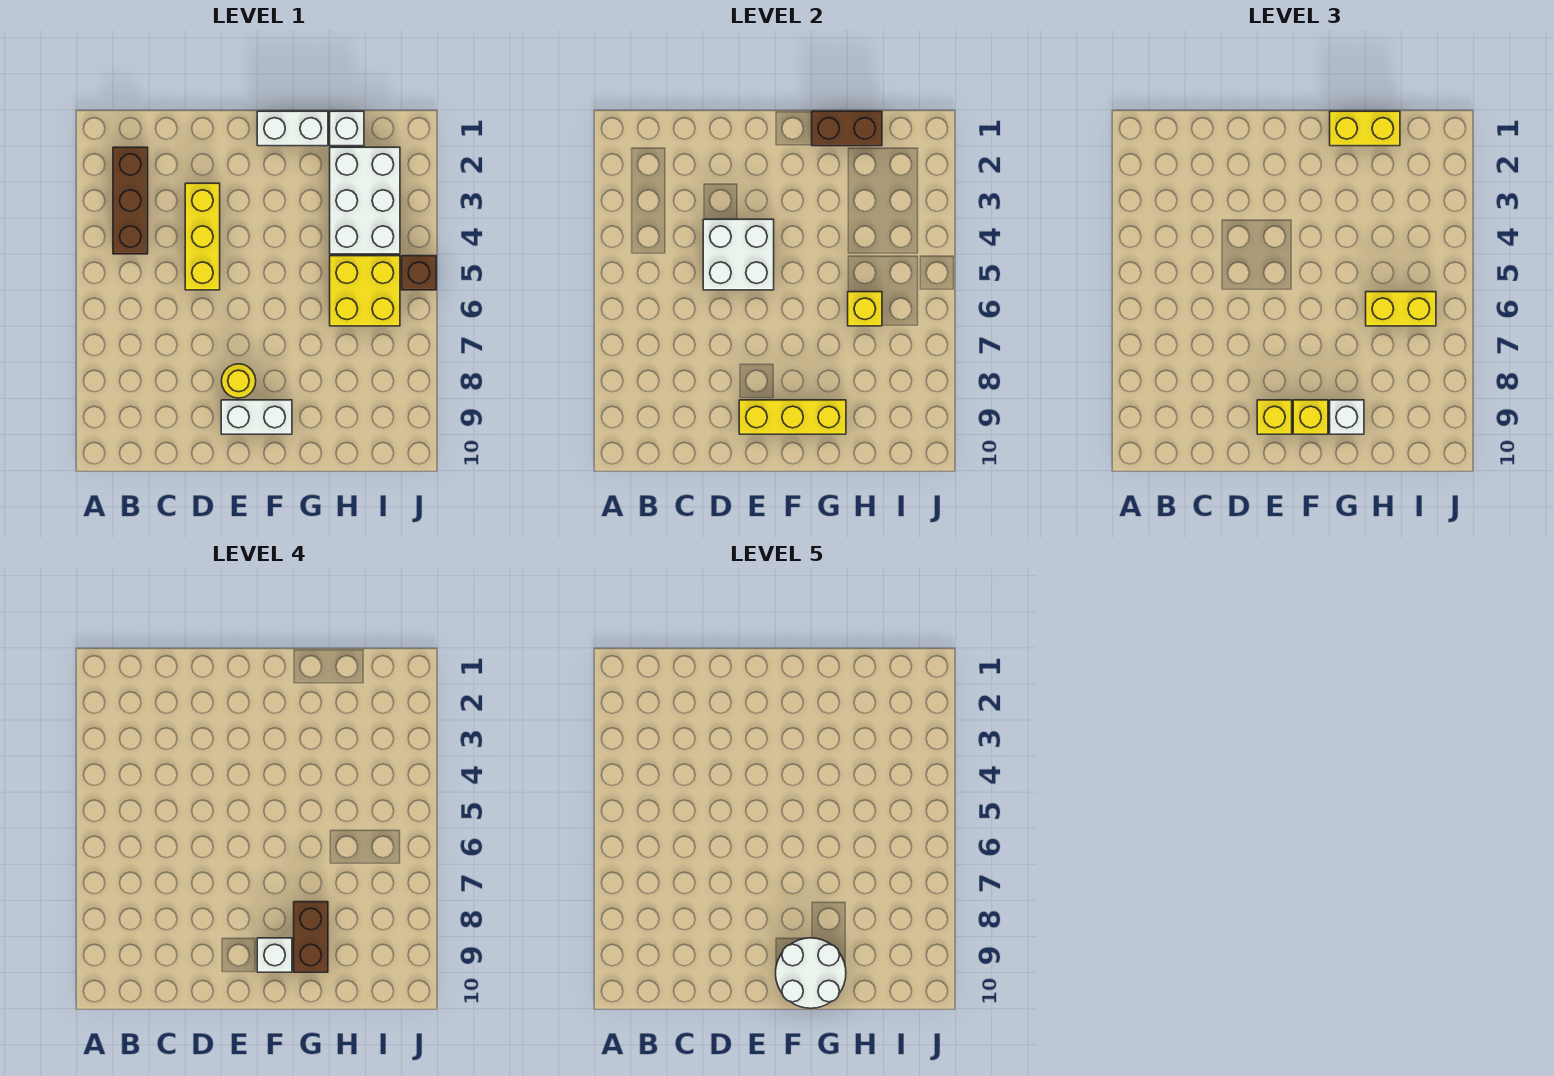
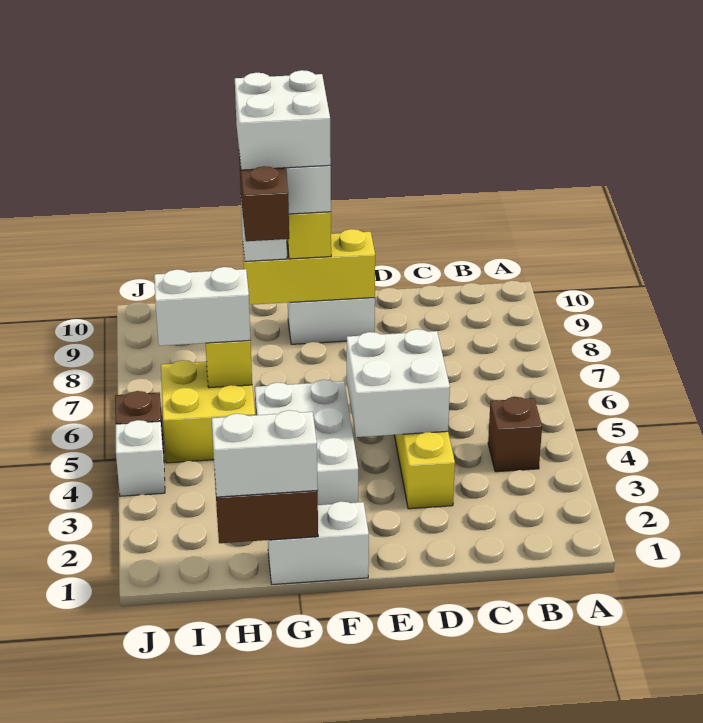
brown 1x3 brick [113,147,148,254] -> brown 1x1 brick [488,397,542,472]
yellow 1x1 round brick [221,364,256,398] -> none
yellow 1x1 brick [1257,400,1292,434] -> none
white 2x2 round brick [776,938,846,1008] -> white 2x2 brick [235,70,331,170]
yellow 1x2 brick [1330,111,1400,146] -> white 1x2 brick [212,410,318,497]
white 1x1 brick [330,111,364,146] -> white 1x1 brick moved to [116,420,165,496]
white 2x3 brick [330,147,400,254] -> white 2x3 brick moved to [255,380,358,505]
yellow 1x2 brick [1366,292,1436,326] -> white 1x2 brick [154,267,251,346]

